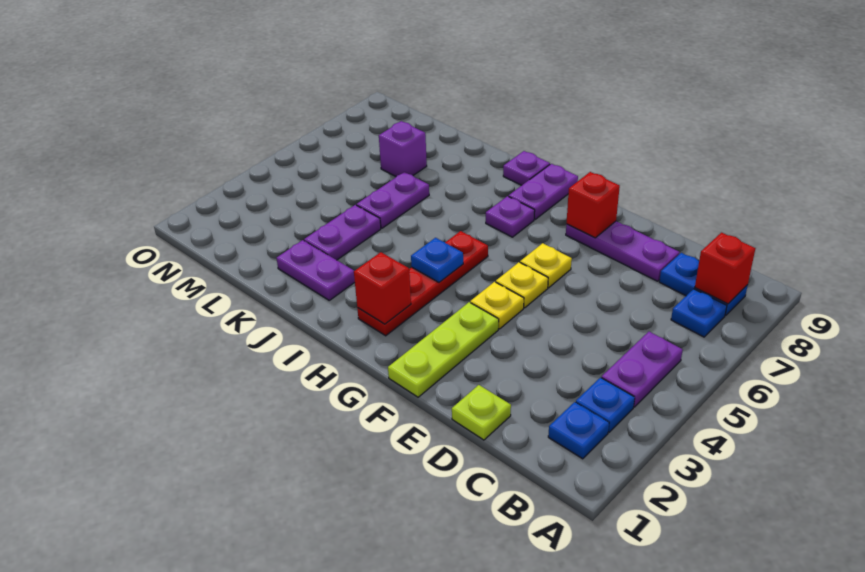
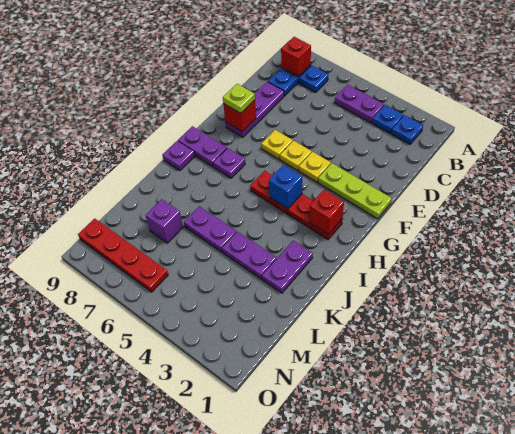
lime 1x1 plate [452,385,511,440] -> lime 1x1 plate moved to [223,84,255,113]
blue 1x1 plate [411,238,463,282] -> blue 1x1 brick [269,165,302,209]
none -> red 1x4 plate [78,218,168,292]

